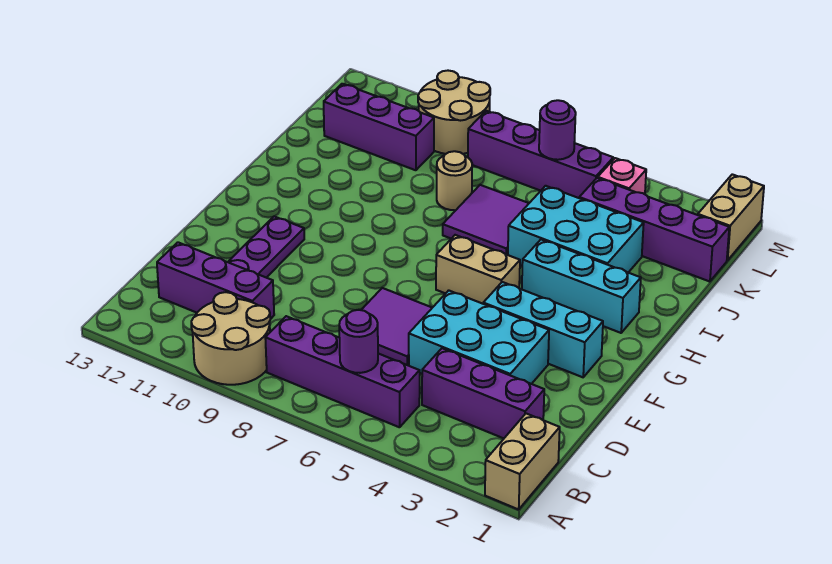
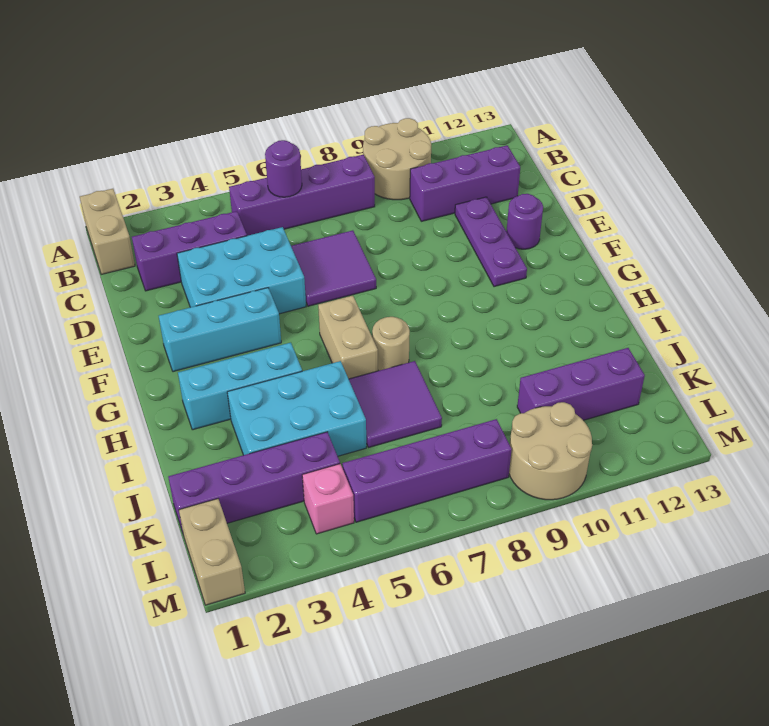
tan 1x2 brick [436,235,520,304] -> tan 1x2 brick turned to [318,296,378,379]
tan 1x1 round brick [437,151,472,210] -> tan 1x1 round brick moved to [372,317,410,371]
purple 1x1 round brick [539,100,576,160] -> purple 1x1 round brick moved to [506,194,543,249]

